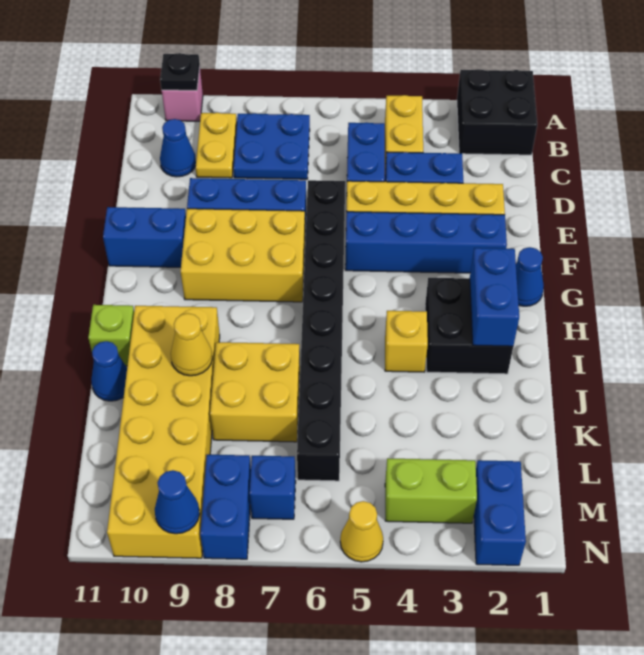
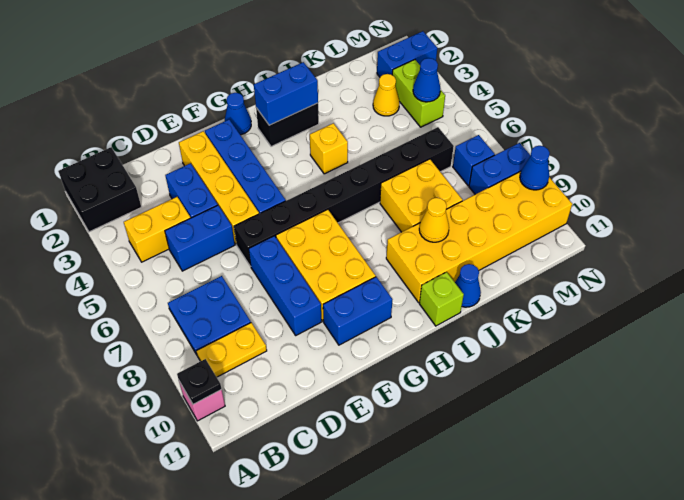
blue 1x1 cone [160,119,196,177] -> blue 1x1 cone moved to [413,58,441,102]
blue 1x2 brick [103,207,186,267] -> blue 1x2 brick turned to [323,277,393,345]
black 2x2 brick [425,278,513,374] -> black 1x2 brick [256,103,319,146]
yellow 1x1 cone [340,501,383,562] -> yellow 1x1 cone moved to [373,74,399,116]

